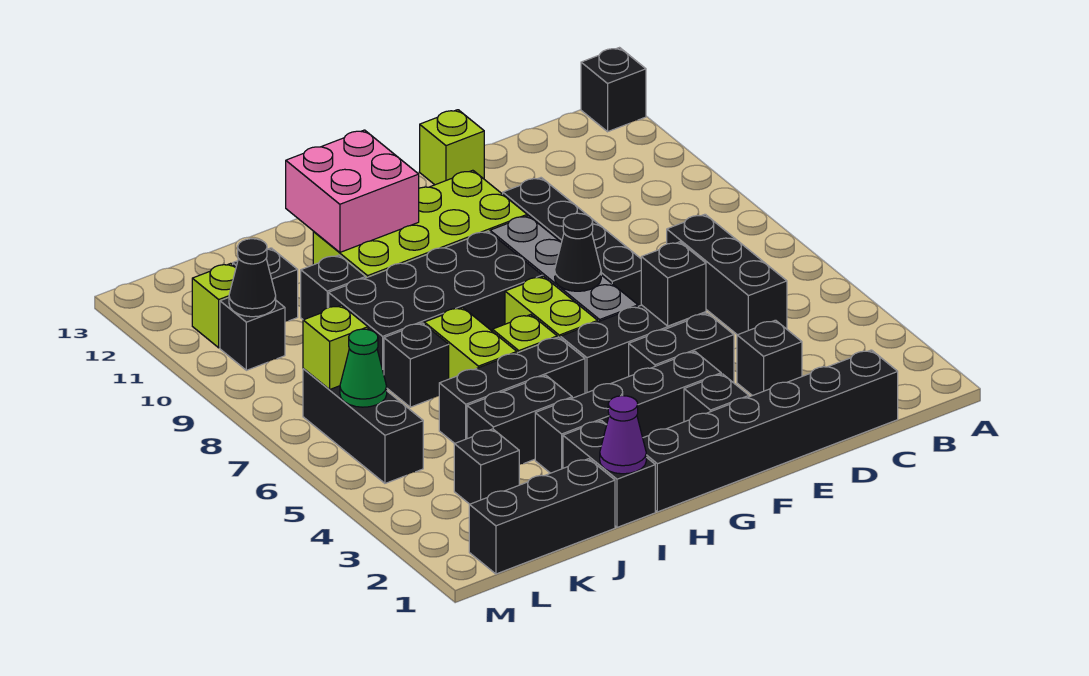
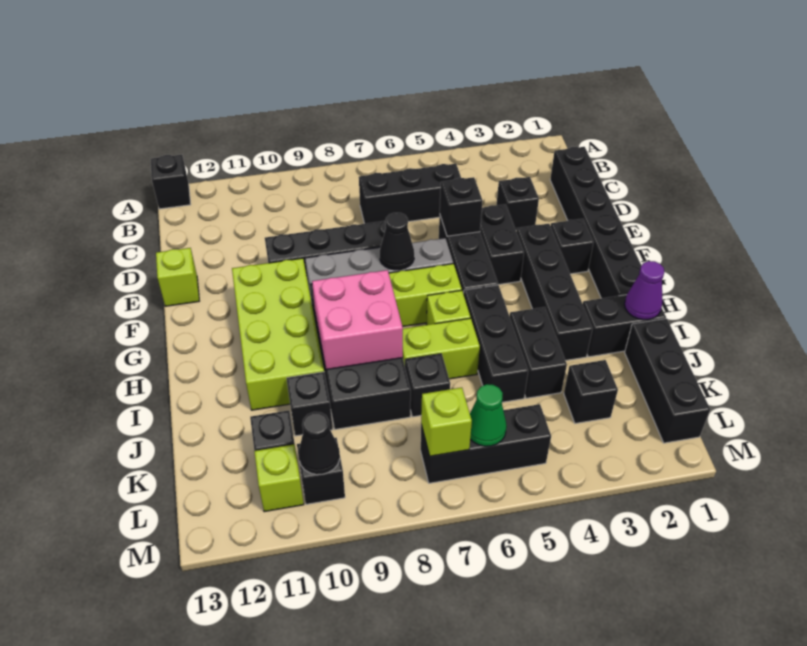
pink 2x2 brick [286,130,419,252] -> pink 2x2 brick moved to [312,270,403,370]

